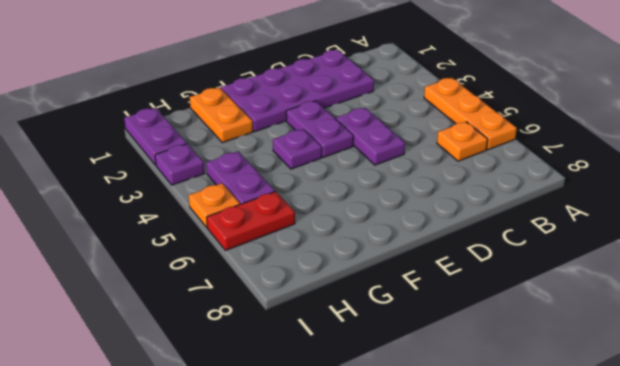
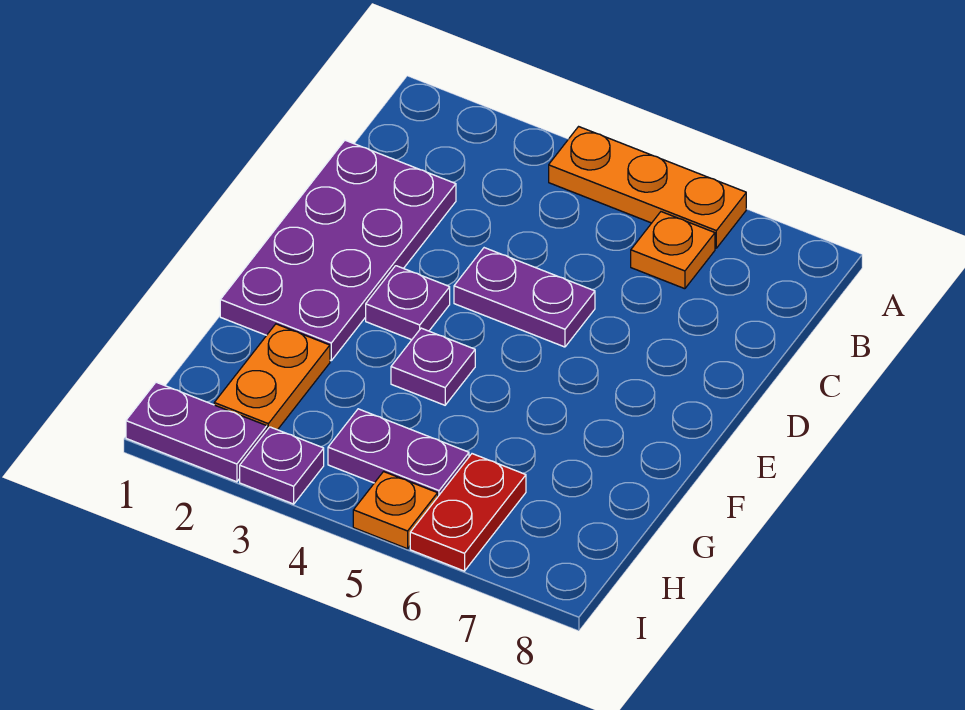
purple 1x2 plate [286,101,353,157] -> purple 1x1 plate [366,266,450,340]
orange 1x2 plate [190,88,253,143] -> orange 1x2 plate turned to [214,324,330,430]

